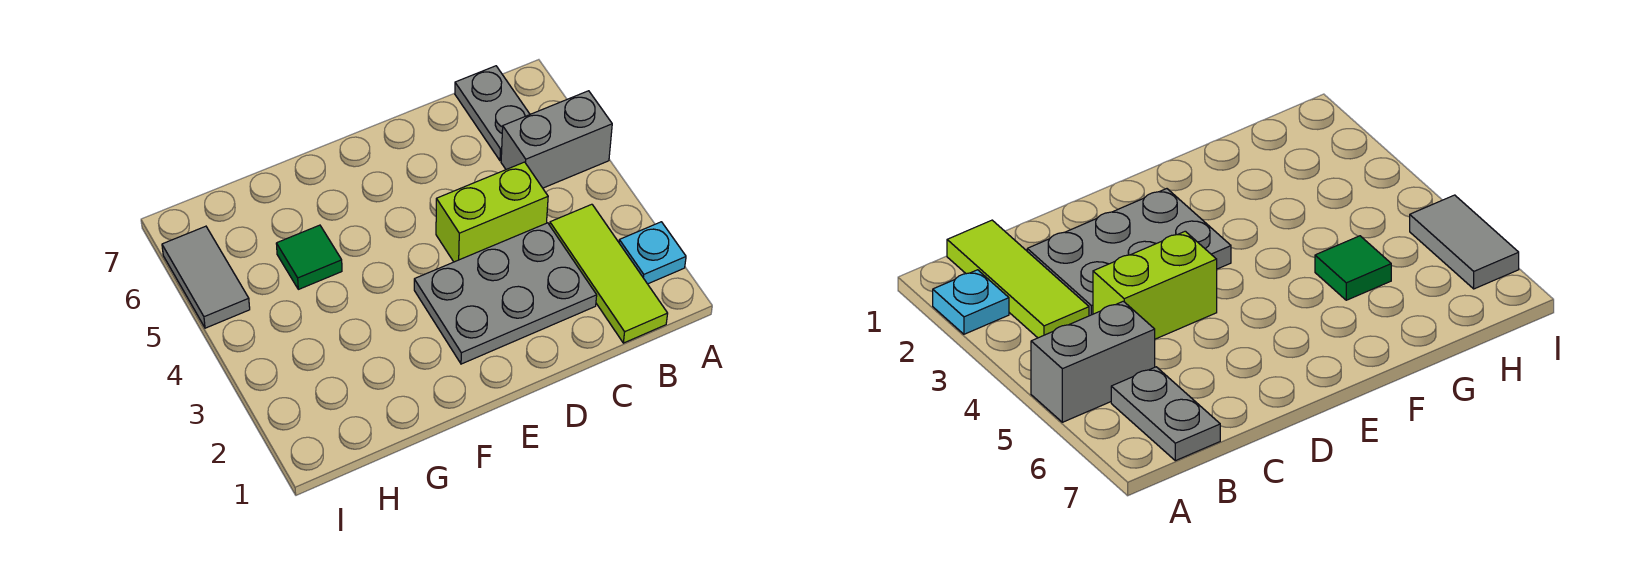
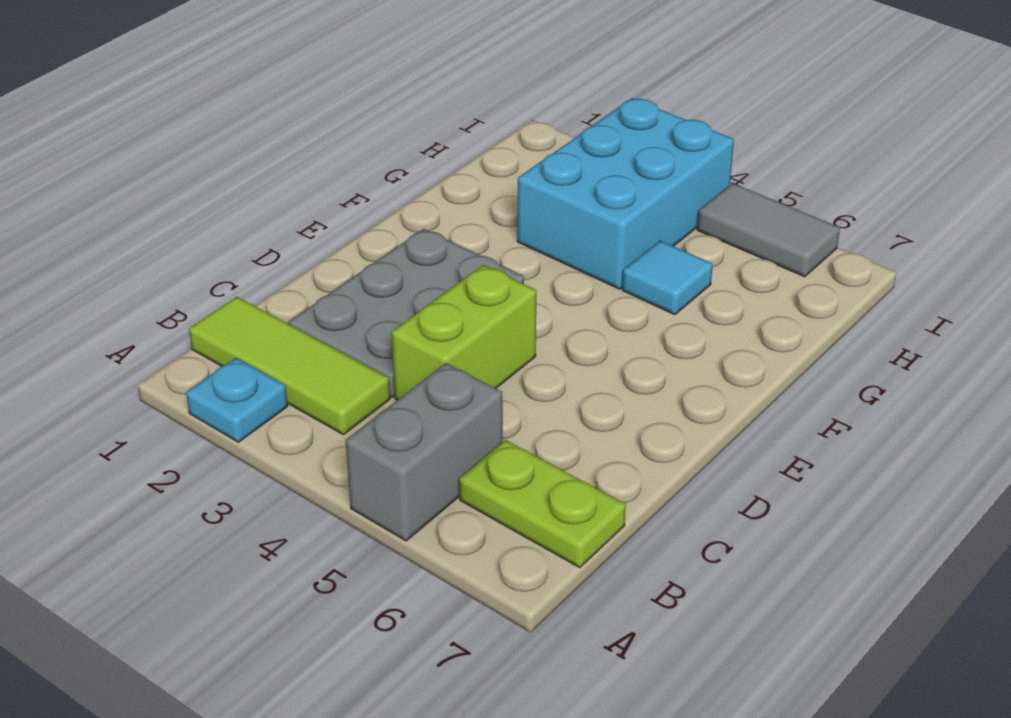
grey 1x2 plate [455,66,530,161] -> lime 1x2 plate [459,440,626,568]
none -> cyan 2x3 brick [517,99,734,289]
green 1x1 tile [276,225,342,289] -> cyan 1x1 tile [622,241,713,315]

